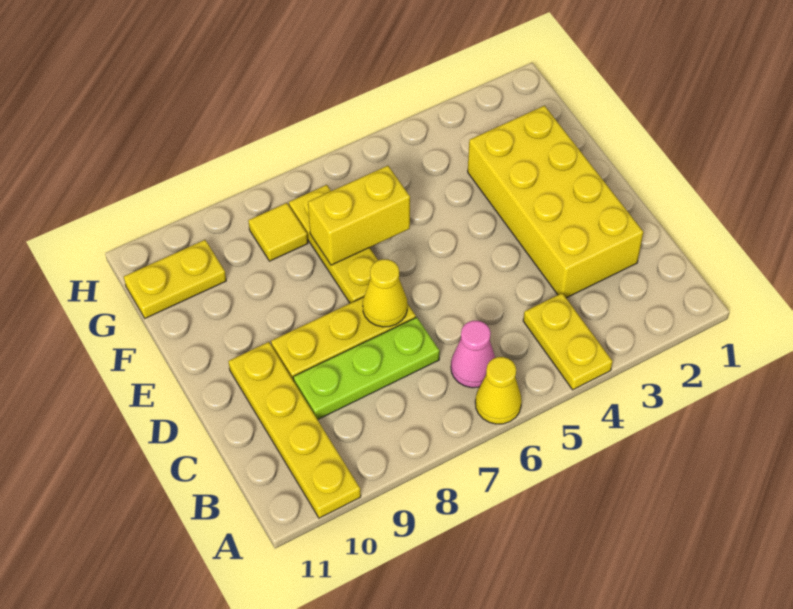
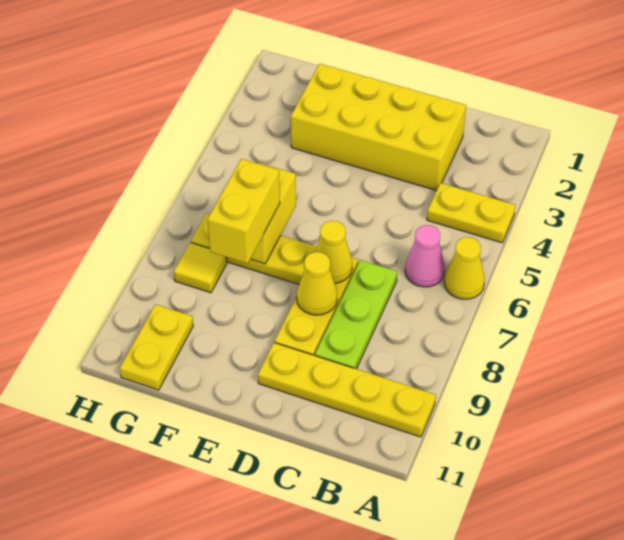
none -> yellow 1x1 cone [297,252,337,315]
none -> yellow 1x2 brick [208,159,280,263]

